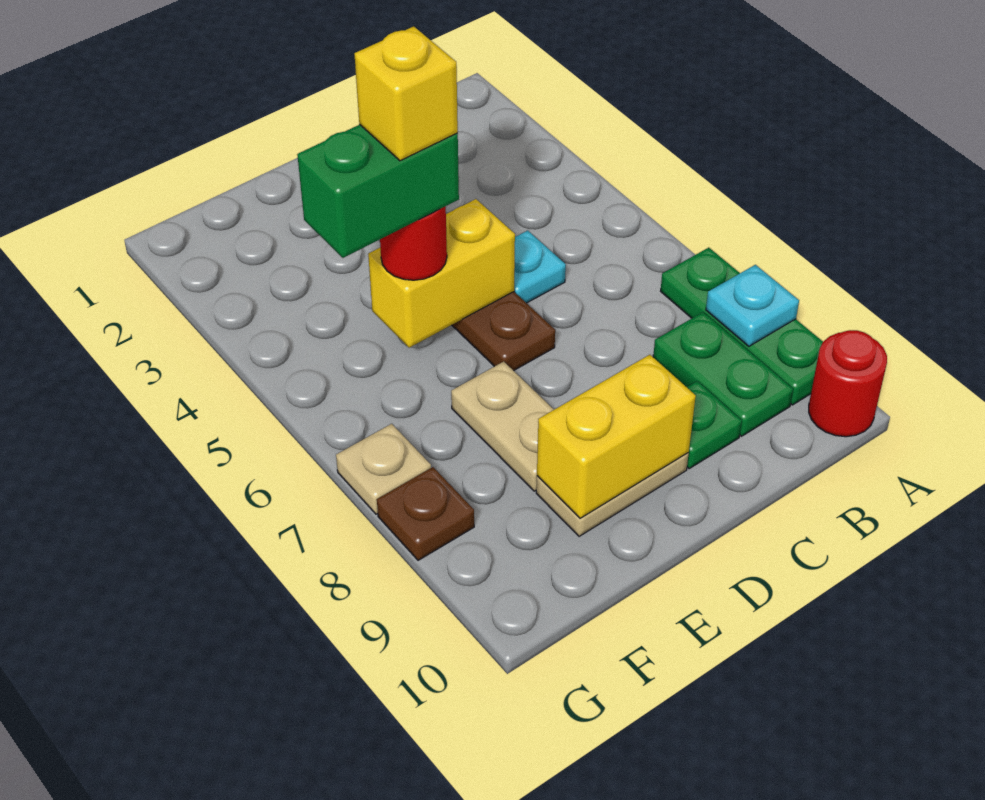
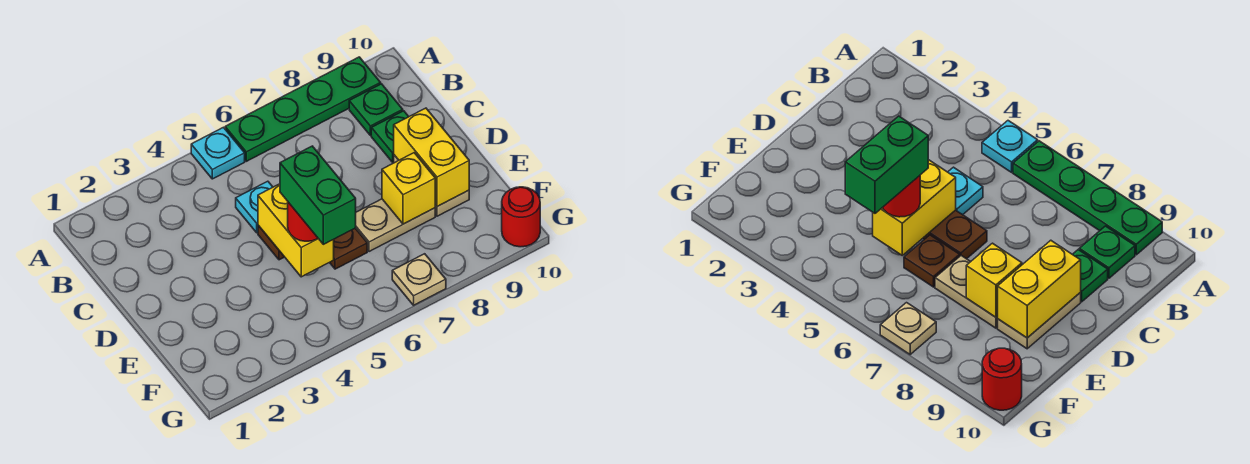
green 1x3 plate [661,248,823,405] -> green 1x4 plate [225,57,381,161]
cyan 1x1 plate [706,265,799,346] -> cyan 1x1 plate moved to [191,127,245,179]
red 1x1 round brick [809,330,887,437] -> red 1x1 round brick moved to [502,187,540,247]
green 1x2 plate [653,312,793,436] -> green 1x1 plate [349,84,403,136]
yellow 1x1 brick [354,26,458,161] -> yellow 1x1 brick moved to [382,153,435,224]
brown 1x1 plate [377,467,474,560] -> brown 1x1 plate moved to [330,228,367,269]

